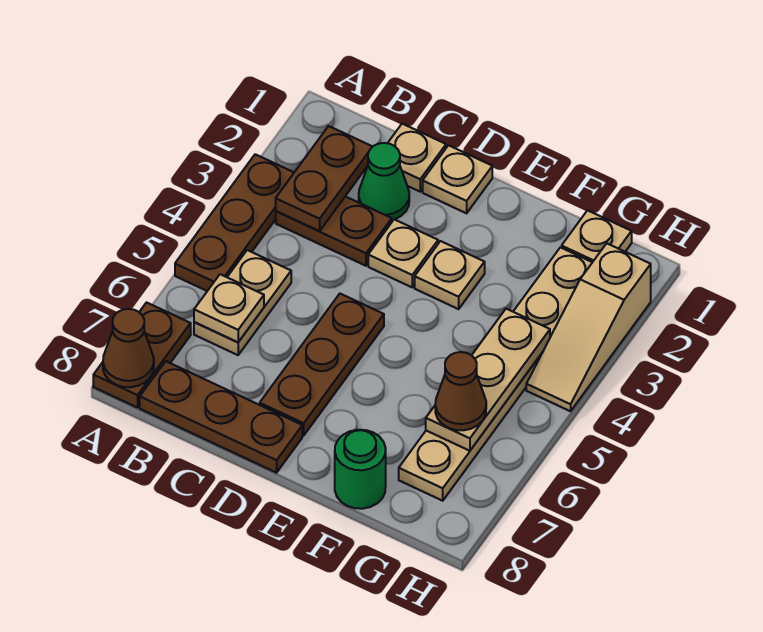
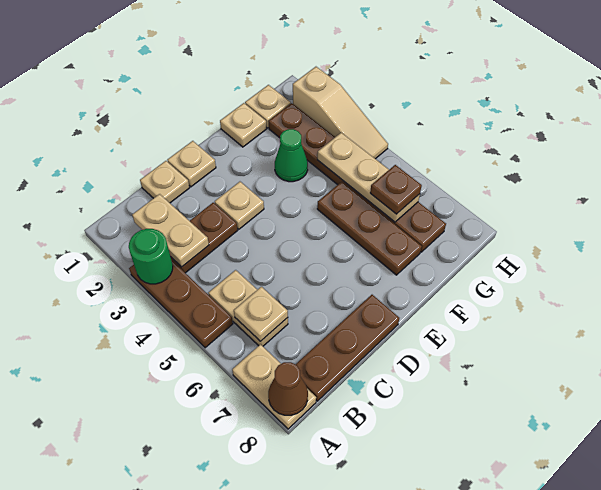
brown 1x2 plate [93,303,191,408] -> tan 1x2 plate [232,344,316,429]
brown 1x2 plate [276,126,372,231] -> tan 1x2 plate [132,194,209,267]
green 1x1 cone [359,143,409,220] -> green 1x1 cone moved to [275,129,308,182]
brown 1x3 plate [260,294,384,436] -> brown 1x3 plate moved to [317,182,422,275]
tan 1x1 plate [415,241,485,309] -> tan 1x1 plate moved to [220,103,267,147]
green 1x1 round brick [335,430,386,509] -> green 1x1 round brick moved to [129,229,173,284]
tan 1x6 plate [399,247,592,501] -> brown 1x6 plate [268,103,446,252]
brown 1x1 cone [435,352,486,430] -> brown 1x1 plate [370,165,422,214]

